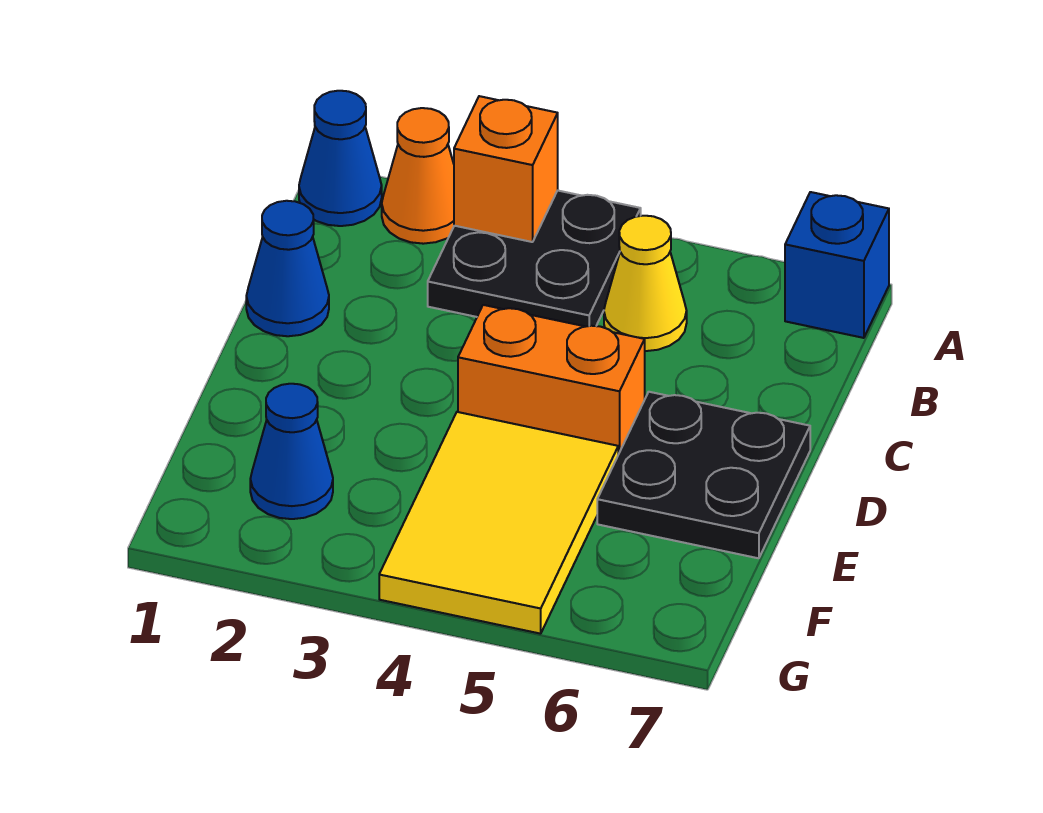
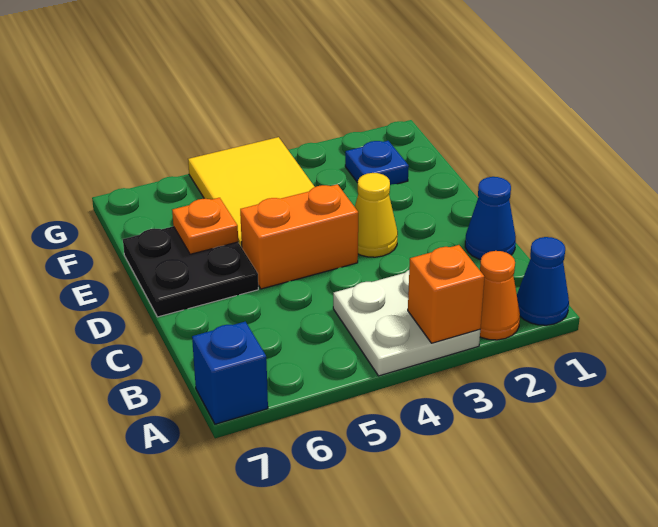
black 2x2 plate [428,191,641,327] -> white 2x2 plate [333,270,480,376]
yellow 1x1 cone [604,216,687,351] -> yellow 1x1 cone moved to [355,173,398,257]
none -> orange 1x1 plate [172,198,238,254]
blue 1x1 cone [250,384,333,519] -> blue 1x1 plate [345,141,409,185]

